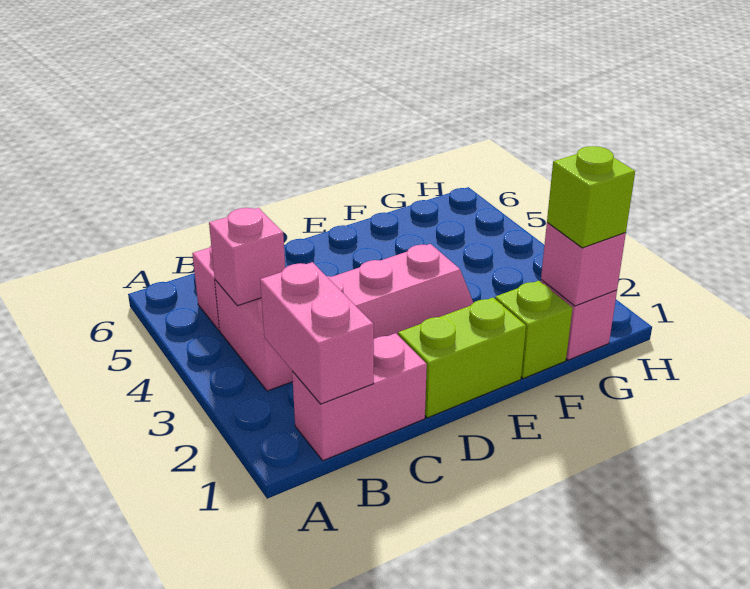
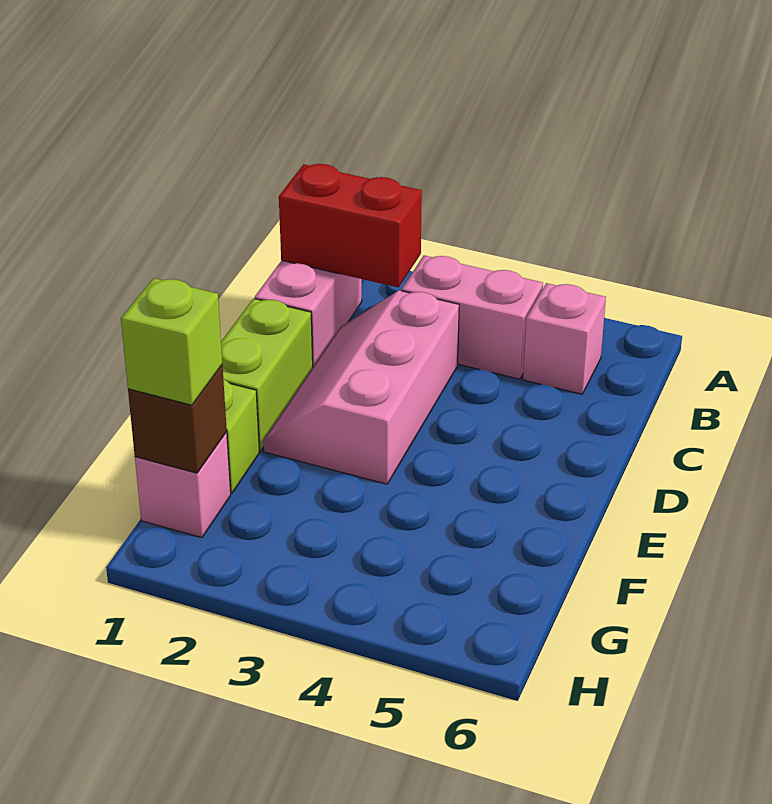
pink 1x2 brick [260,262,374,404] -> red 1x2 brick [279,164,422,288]
pink 1x1 brick [209,208,285,306] -> none
pink 1x1 brick [541,223,626,306] -> brown 1x1 brick [128,365,227,473]

